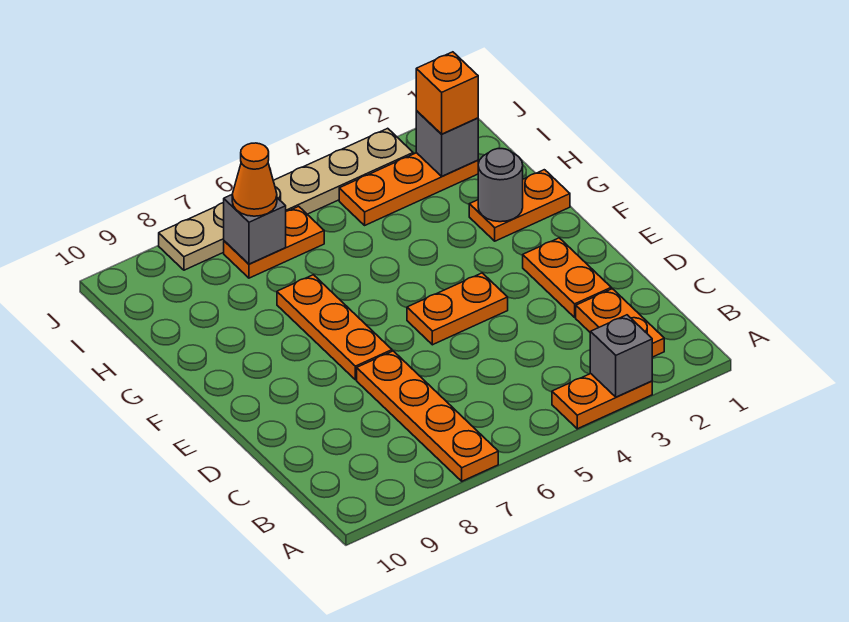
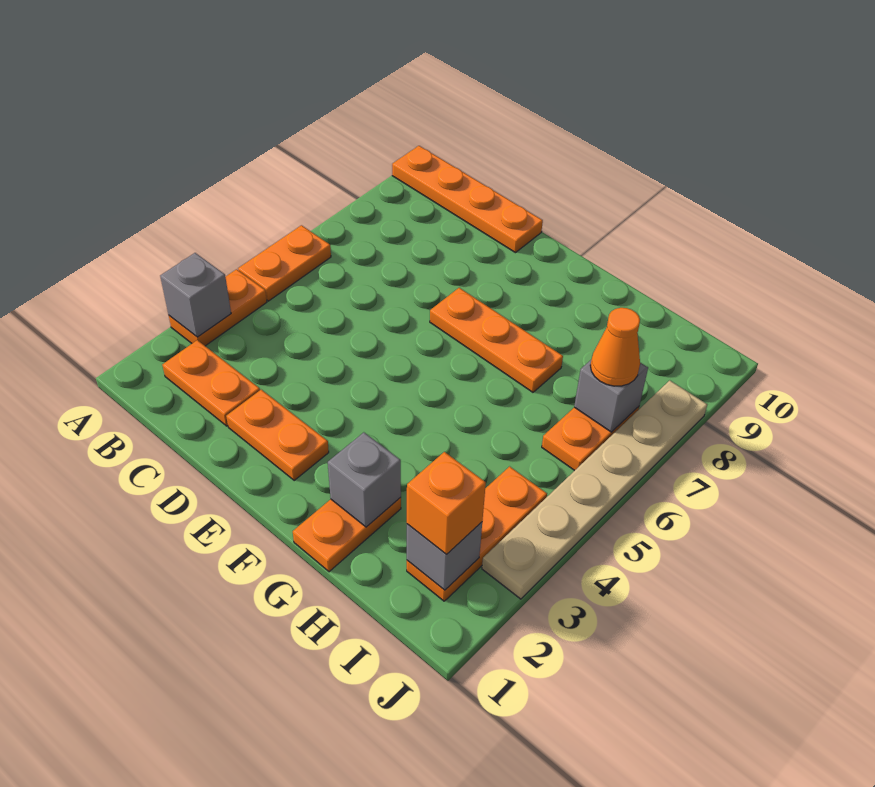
orange 1x4 plate [357,351,498,481] -> orange 1x4 plate moved to [392,146,543,253]
orange 1x2 plate [407,273,508,345] -> orange 1x2 plate moved to [238,225,331,301]
grey 1x1 round brick [478,149,523,222] -> grey 1x1 brick [328,432,401,527]

